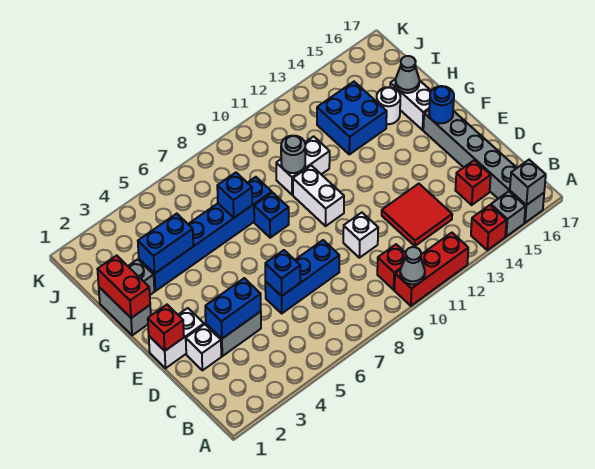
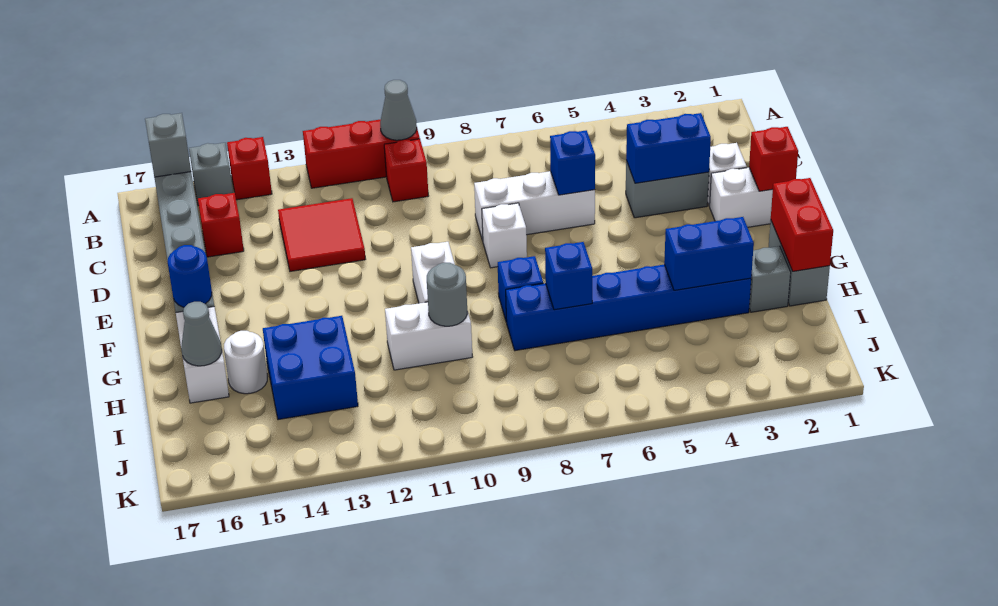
blue 1x3 brick [265,240,339,313] -> white 1x3 brick [474,171,595,241]
white 1x1 brick [343,213,378,258] -> white 1x1 brick moved to [482,203,527,268]

